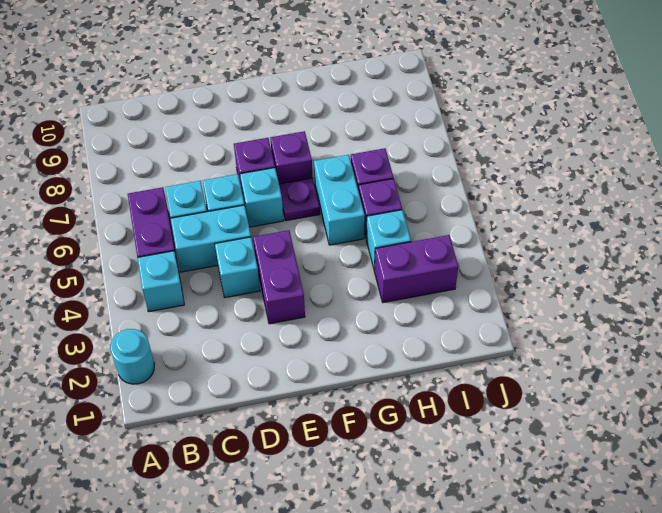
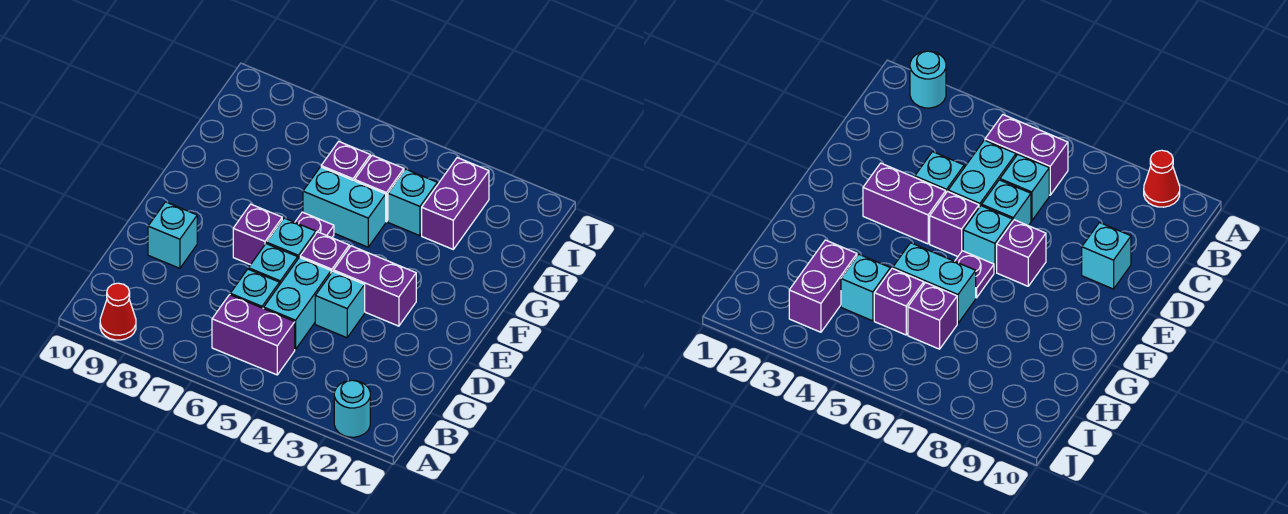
none -> red 1x1 cone [100,283,136,340]
cyan 1x1 brick [137,251,184,312] -> cyan 1x1 brick moved to [148,202,197,268]
purple 1x1 brick [270,131,313,184] -> purple 1x1 brick moved to [300,232,349,273]

